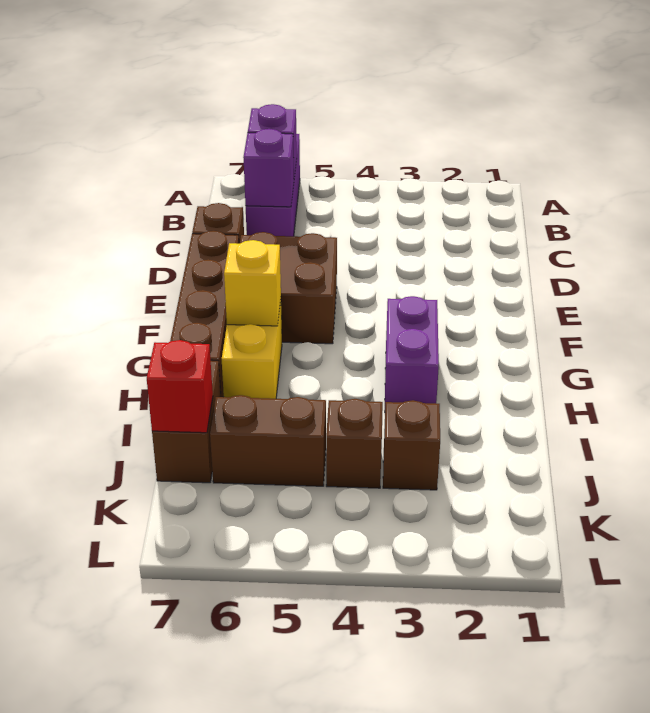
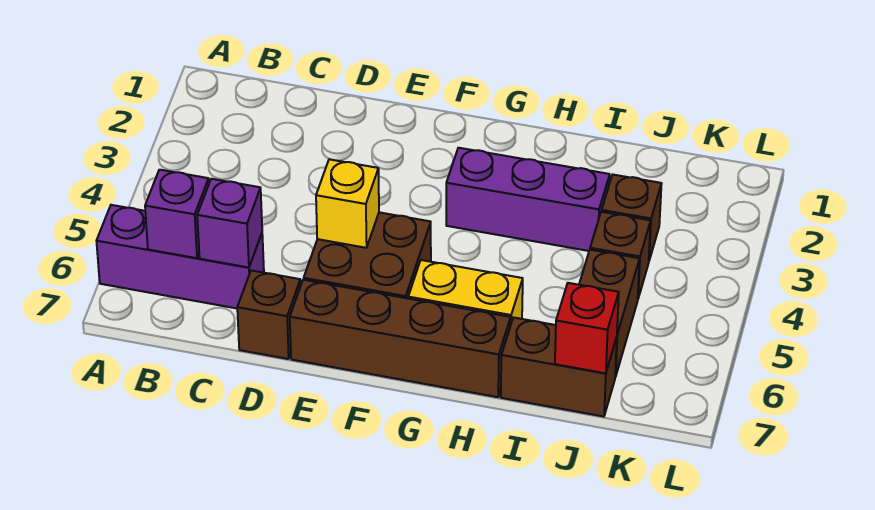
purple 1x2 brick [385,296,439,403] -> purple 1x3 brick [446,148,610,251]
yellow 1x1 brick [224,240,281,326] -> yellow 1x1 brick moved to [316,159,379,248]

